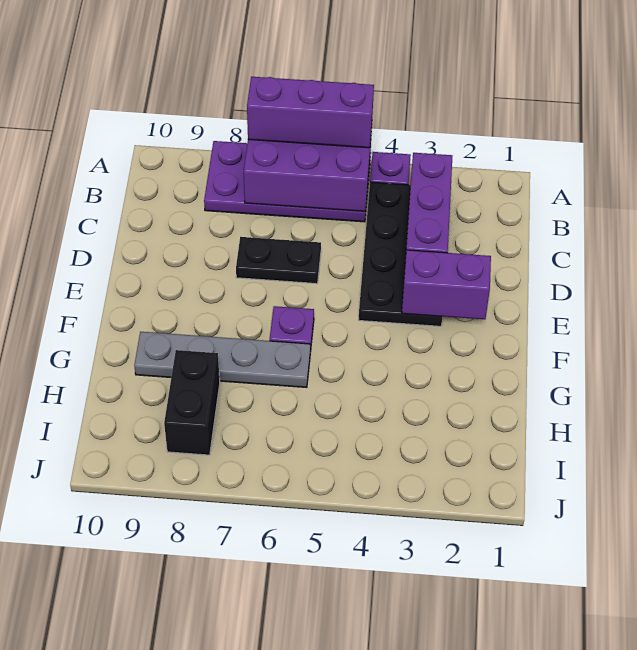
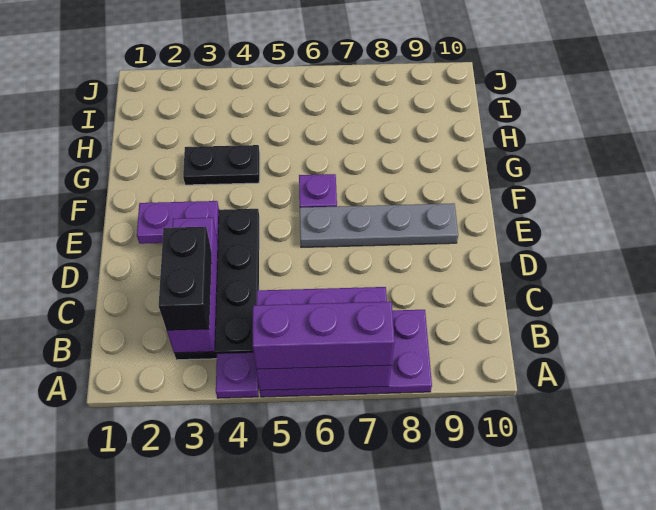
black 1x2 plate [236,237,321,284] -> black 1x2 plate moved to [183,145,260,185]
purple 1x2 brick [402,250,491,319] -> purple 1x2 plate [137,201,219,244]
grey 1x4 plate [134,332,310,387] -> grey 1x4 plate moved to [300,203,458,247]
black 1x2 brick [164,350,220,455] -> black 1x2 brick moved to [159,227,212,330]

